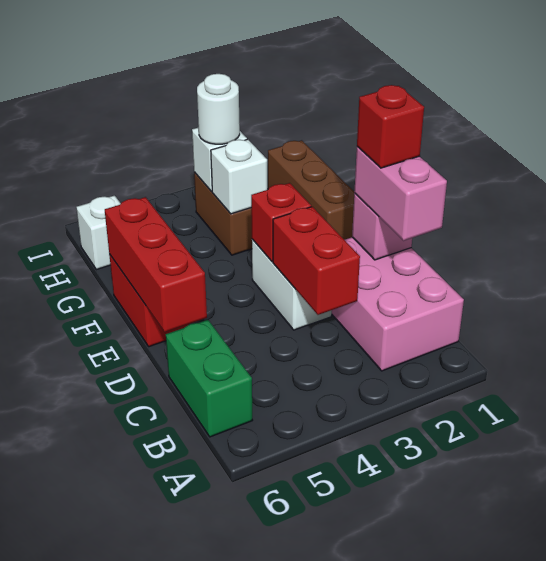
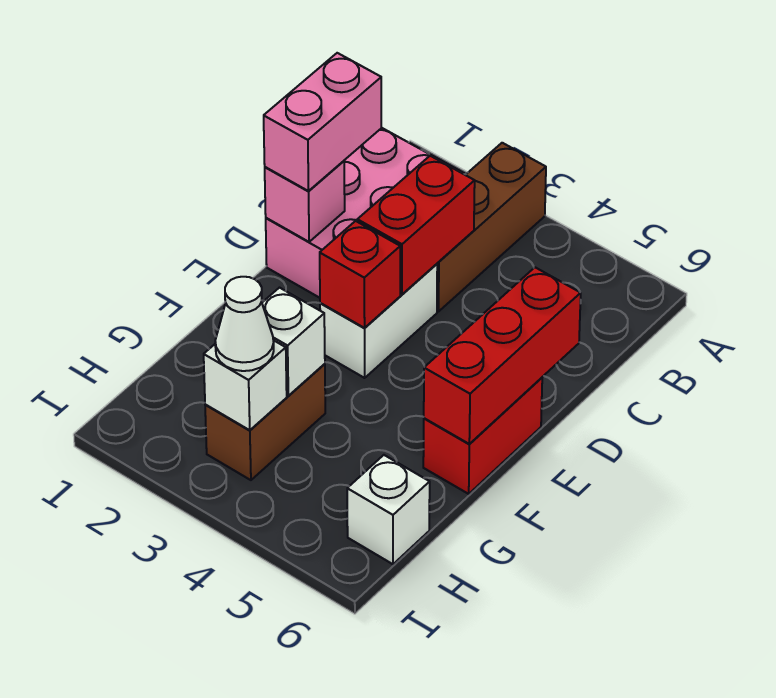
green 1x2 brick [166,320,253,437] -> none
red 1x1 brick [357,85,424,168] -> none
brown 1x3 brick [268,140,354,240] -> brown 1x3 brick moved to [437,143,546,312]
white 1x1 round brick [197,74,240,144] -> white 1x1 cone [215,277,274,371]

